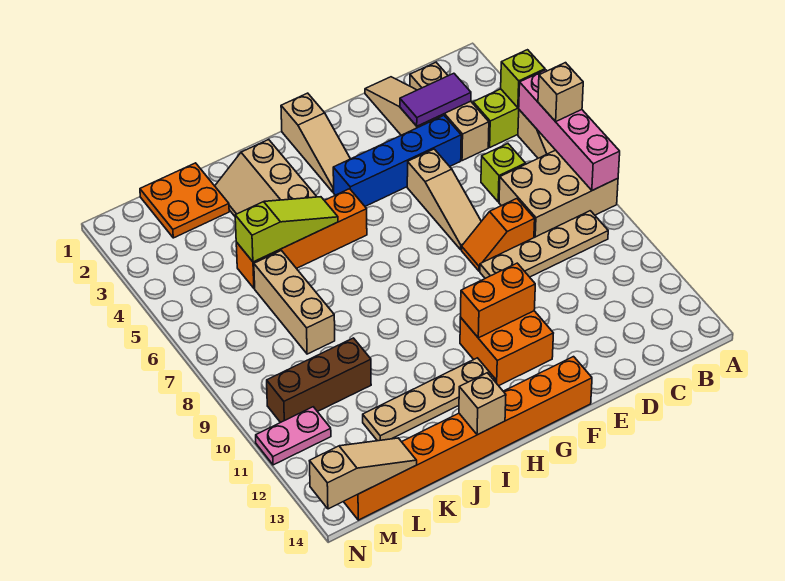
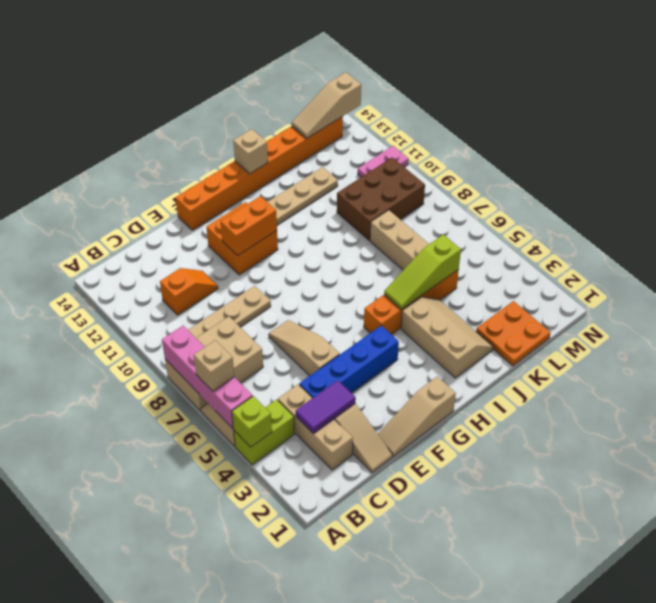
lime 1x1 brick [481,144,525,202] -> none
orange 1x2 slope [462,199,535,271] -> orange 1x2 slope moved to [160,268,218,315]
tan 1x3 slope [281,93,350,192] -> tan 1x3 slope turned to [378,376,456,457]
brown 1x3 brick [267,338,371,422] -> brown 2x3 brick [337,158,425,240]

